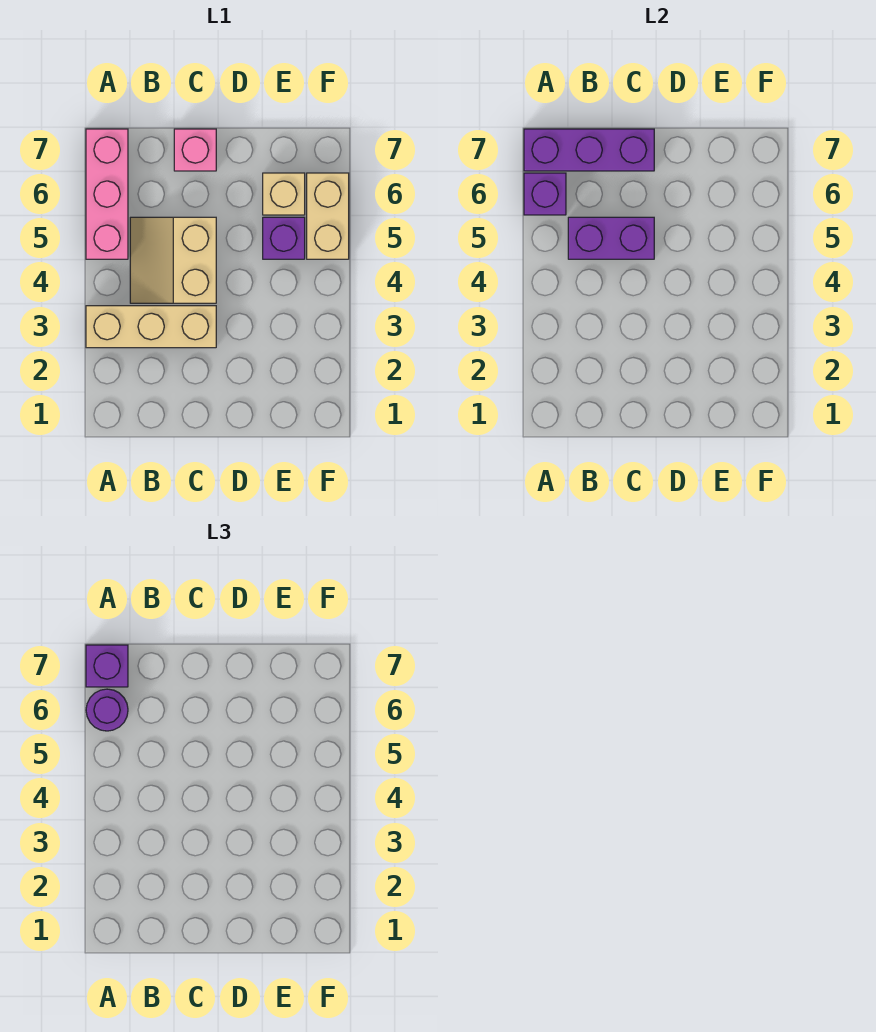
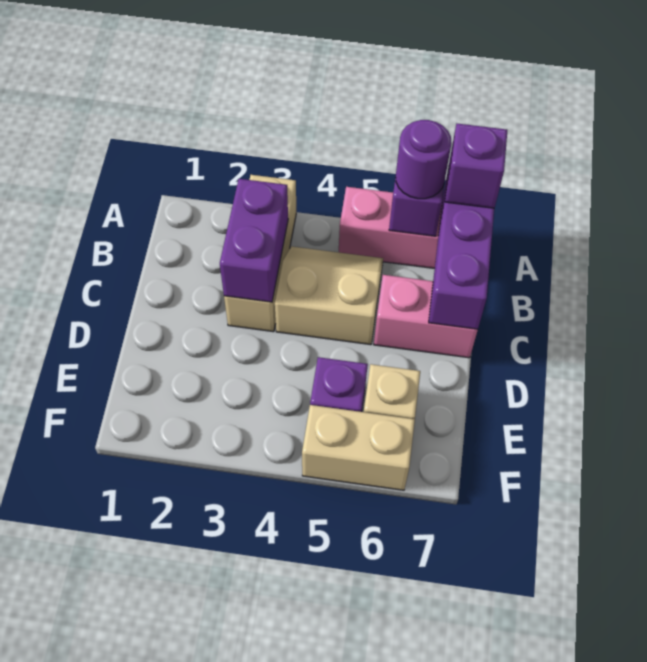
purple 1x2 brick [568,217,654,259] -> purple 1x2 brick moved to [220,179,288,302]
pink 1x1 brick [174,129,216,171] -> pink 1x2 brick [374,275,478,358]

